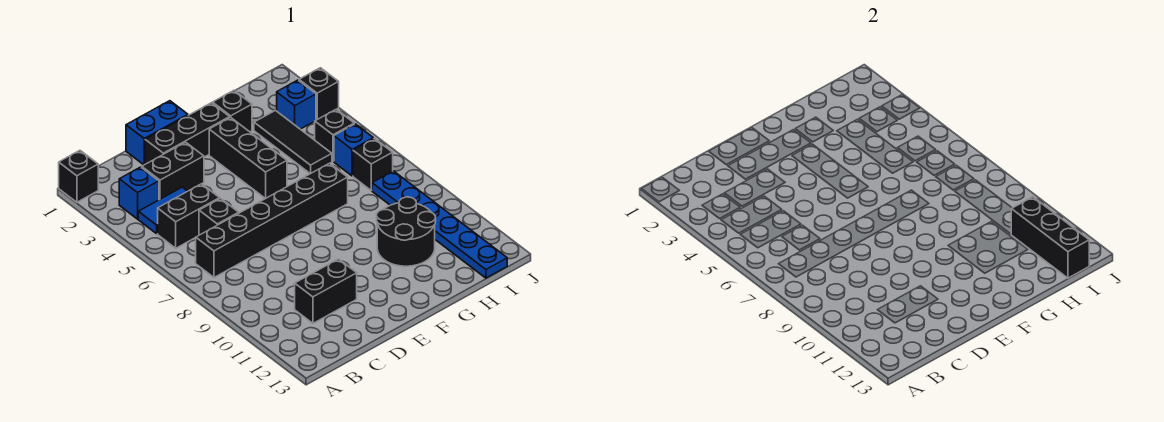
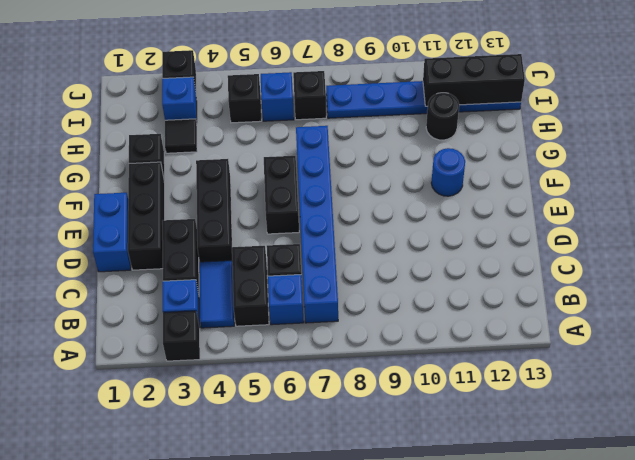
black 1x1 brick [59,150,98,202] -> black 1x1 brick moved to [163,311,200,361]
none -> blue 1x1 brick [268,275,304,325]
black 1x6 brick [196,163,348,277] -> blue 1x6 brick [296,126,338,323]
black 1x2 brick [295,259,357,323] -> black 1x2 brick moved to [264,156,299,234]
black 1x3 brick [209,117,287,198] -> black 1x3 brick turned to [196,159,232,262]
none -> blue 1x1 round brick [431,148,465,196]
black 2x2 round brick [377,197,436,266] -> black 1x1 round brick [426,93,459,140]
black 1x3 tile [254,110,332,174] -> black 1x1 tile [165,119,197,153]

